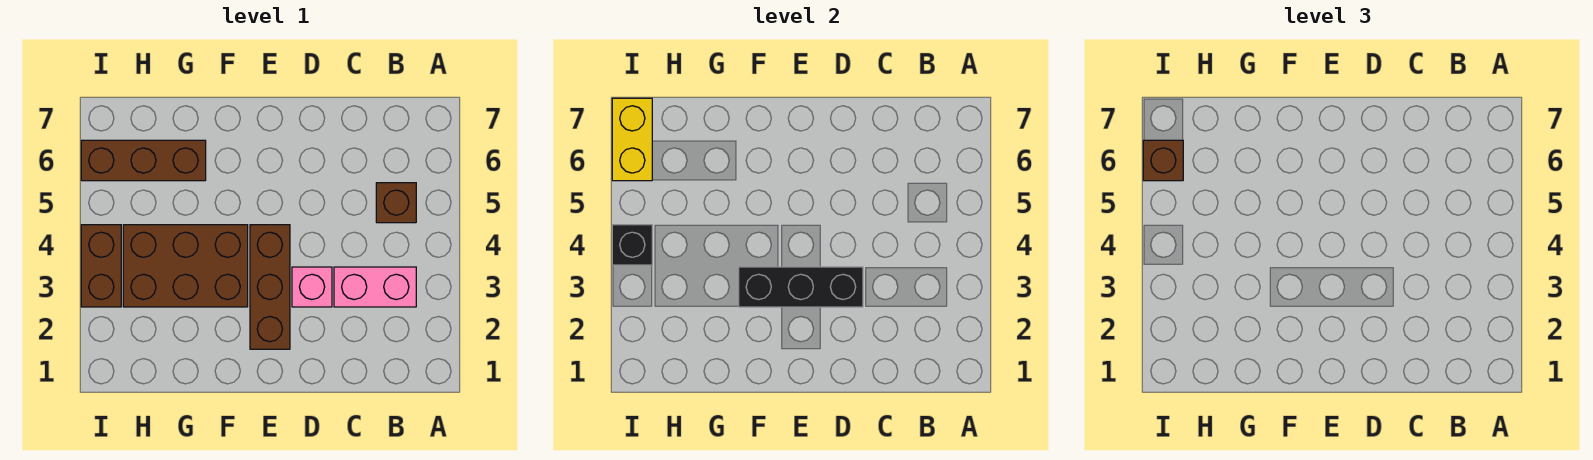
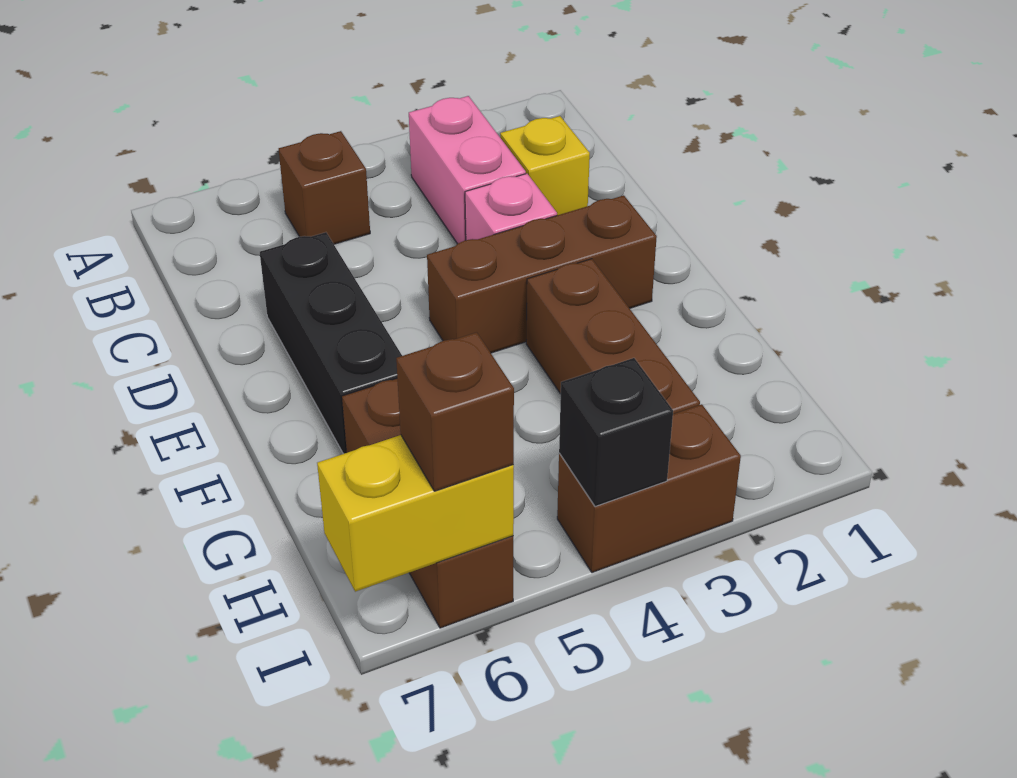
none -> yellow 1x1 brick [500,116,590,215]
black 1x3 brick [739,267,863,307] -> black 1x3 brick moved to [260,232,402,454]
brown 2x3 brick [123,225,248,307] -> brown 1x3 brick [526,259,700,414]

